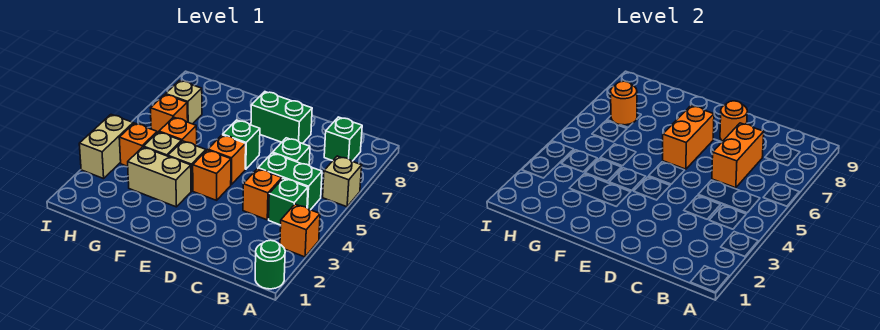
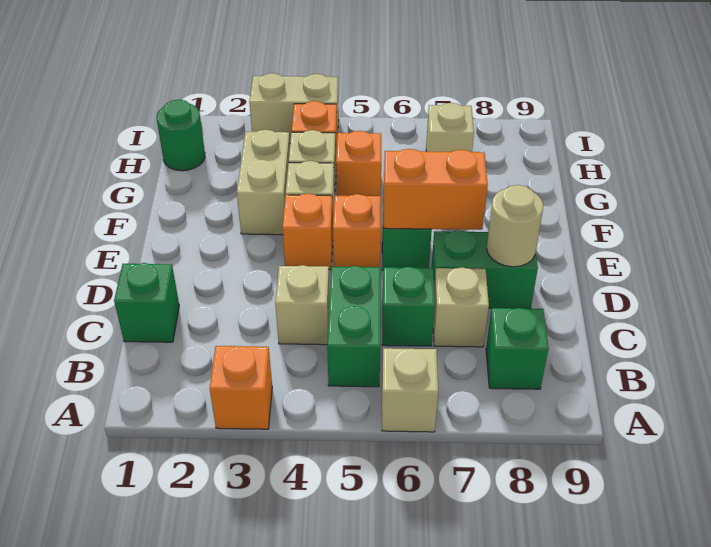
green 1x1 round brick [255,240,285,289] -> green 1x1 round brick moved to [157,100,205,171]
green 1x1 brick [269,178,308,225] -> green 1x1 brick moved to [114,263,179,342]
orange 1x1 brick [243,169,282,220] -> tan 1x1 brick [275,265,329,345]
orange 1x2 brick [712,123,764,188] -> none
none -> tan 1x1 brick [433,267,489,347]
green 1x2 brick [251,92,312,144] -> green 1x2 brick turned to [432,230,538,309]
orange 1x1 round brick [720,101,747,141] -> tan 1x1 round brick [487,185,543,267]
orange 1x1 brick [151,94,188,133] -> none
orange 1x1 round brick [611,81,637,125] -> none

